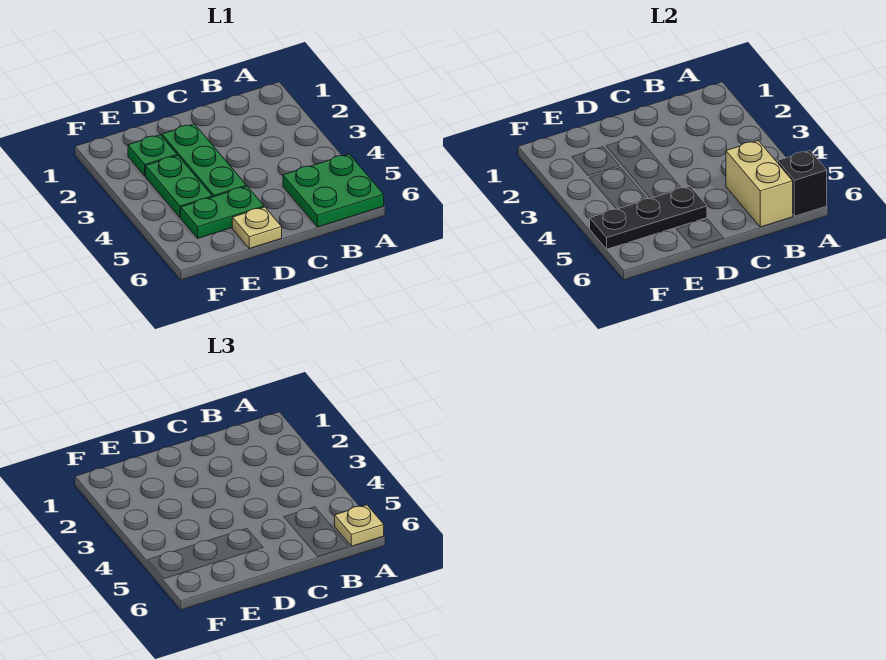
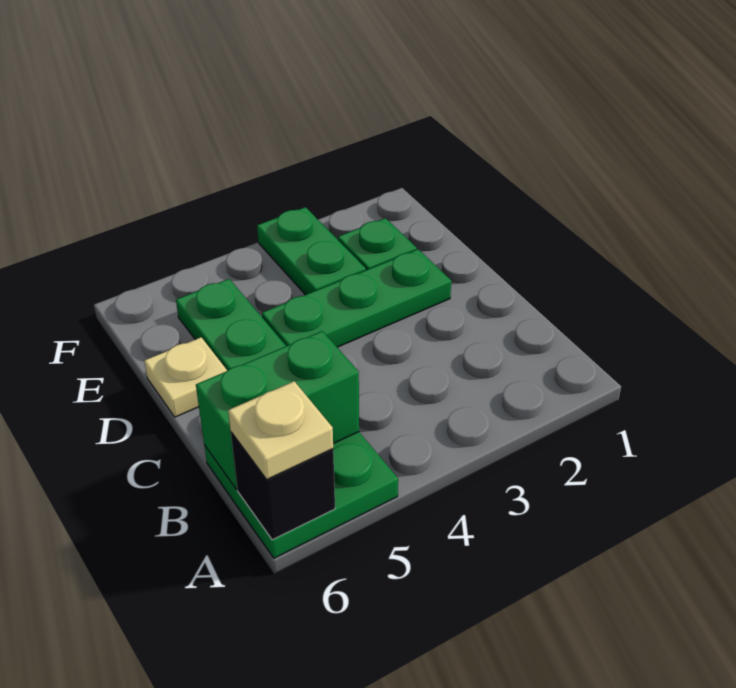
tan 1x2 brick [726,141,793,227] -> green 1x2 brick [196,331,359,489]
black 1x3 plate [590,186,707,249] -> none
green 1x2 plate [146,155,212,218] -> green 1x2 plate turned to [257,207,366,295]

